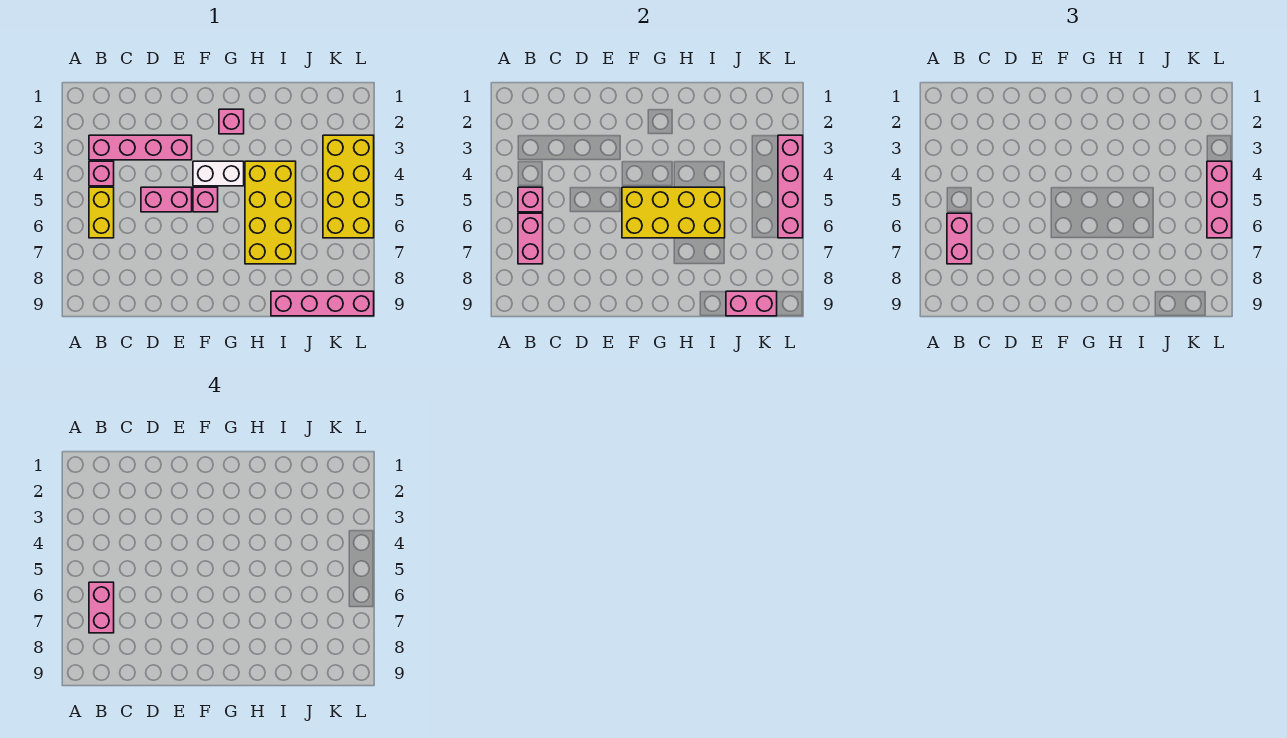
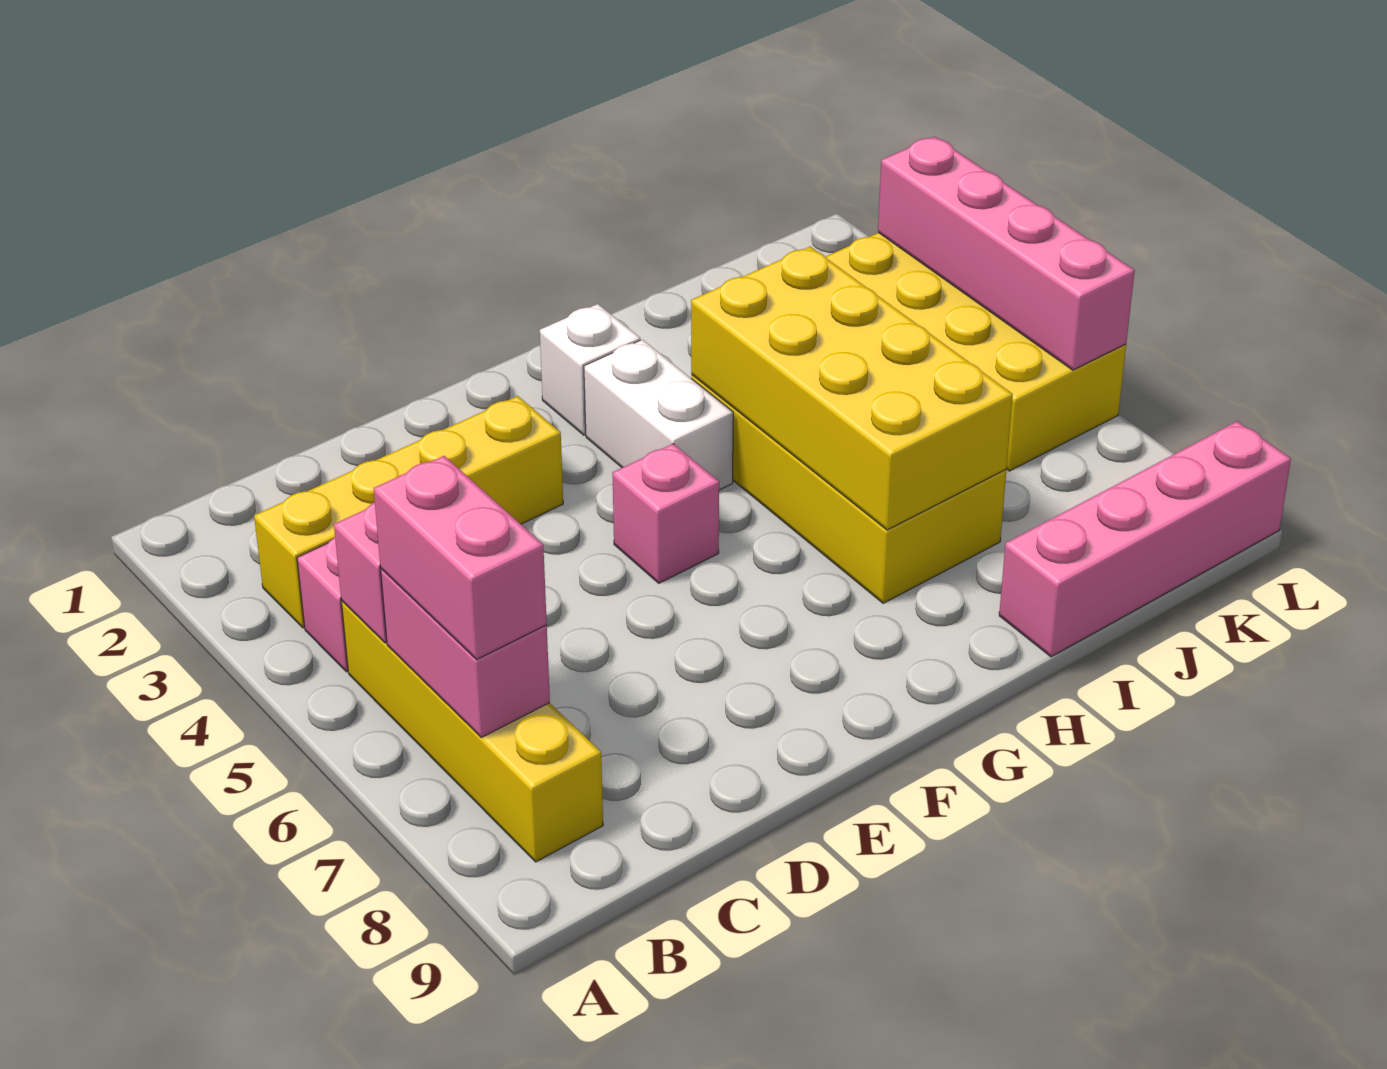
pink 1x4 brick [89,135,192,160] -> yellow 1x4 brick [254,396,563,628]
yellow 1x2 brick [89,187,114,238] -> yellow 1x4 brick [341,601,603,862]
pink 1x2 brick [89,582,114,633] -> none
pink 1x2 brick [141,187,192,212] -> none
white 1x2 brick [193,161,244,186] -> white 1x2 brick turned to [584,340,733,490]
yellow 2x4 brick [622,187,725,238] -> yellow 2x4 brick turned to [691,247,1013,530]
pink 1x1 brick [219,109,244,134] -> white 1x1 brick [540,304,640,435]
pink 1x2 brick [726,291,777,316] -> none
pink 1x3 brick [1207,161,1232,238] -> none

